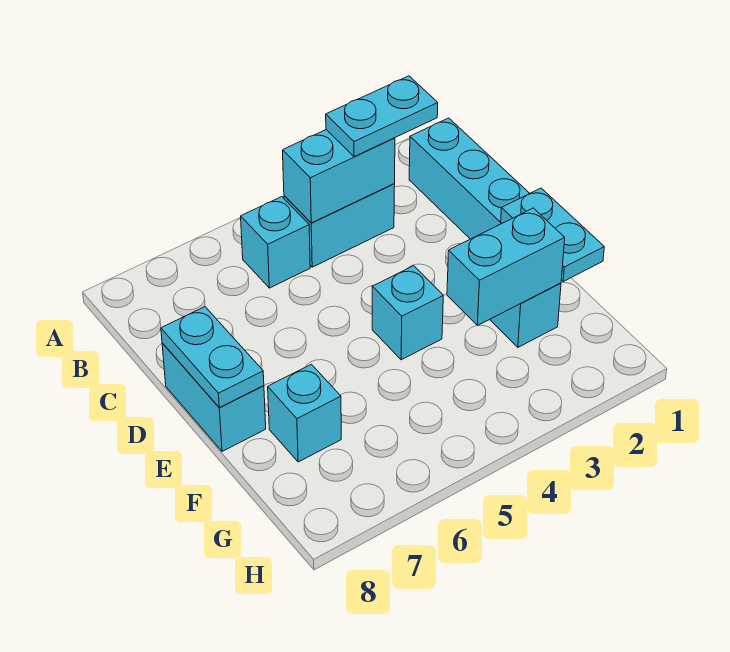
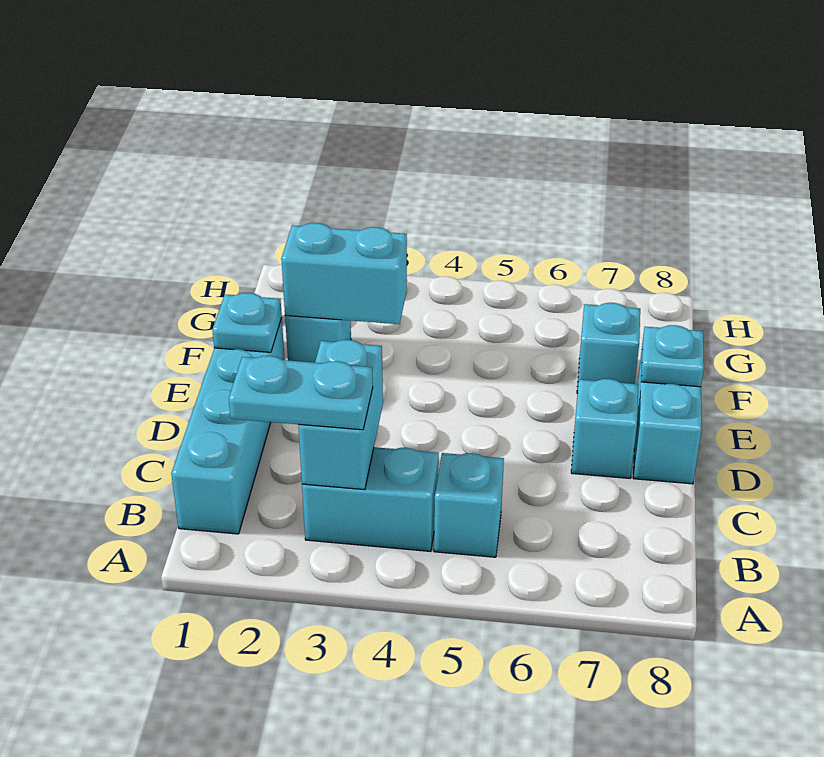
cyan 1x2 brick [283,130,395,223] -> cyan 1x2 brick turned to [298,340,383,490]
cyan 1x2 plate [161,307,264,408] -> cyan 1x1 plate [641,325,704,387]
cyan 1x2 plate [501,188,604,281] -> cyan 1x1 plate [212,293,282,352]
cyan 1x1 brick [372,266,443,360] -> cyan 1x1 brick moved to [571,379,638,478]

